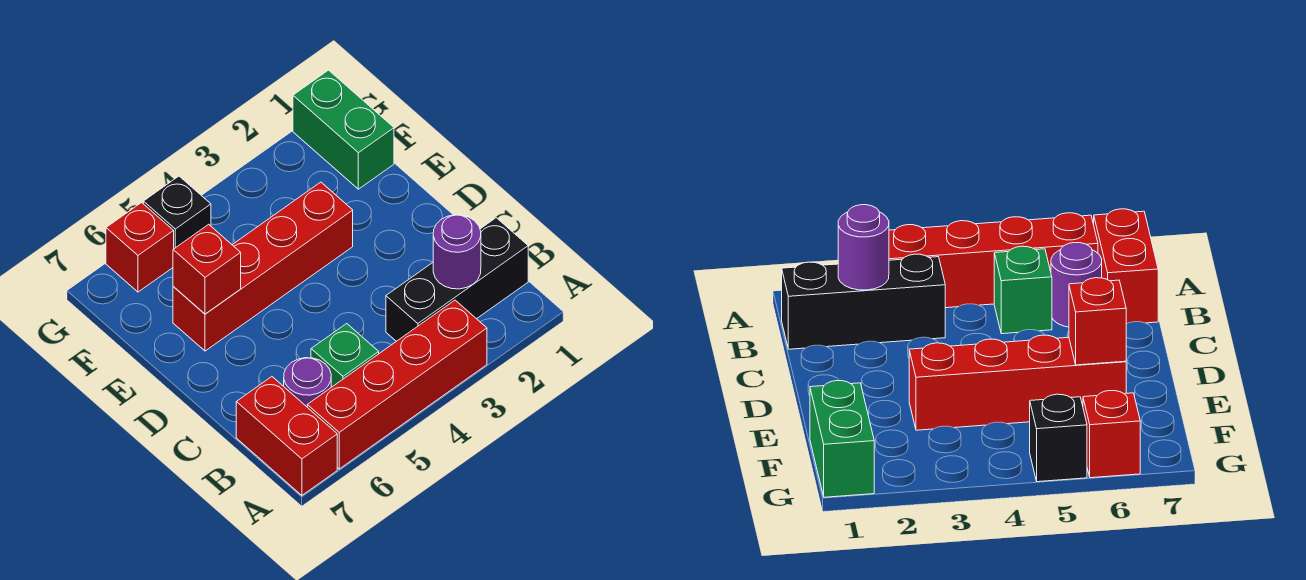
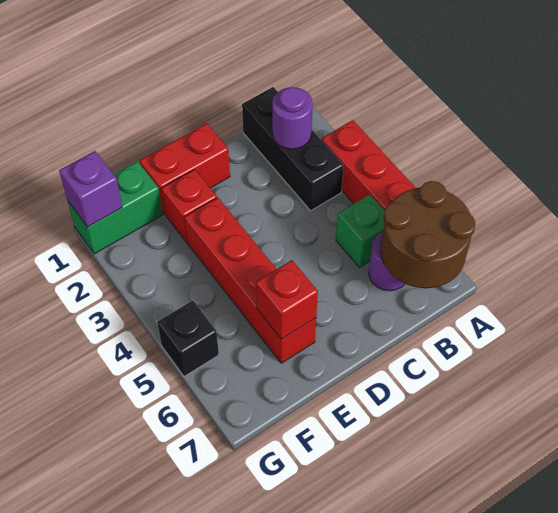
none -> brown 2x2 round brick [381,181,475,288]
red 1x2 brick [236,377,337,495] -> red 1x2 brick moved to [139,123,230,214]
none -> purple 1x1 brick [59,151,122,227]
red 1x1 brick [106,202,174,292] -> red 1x1 brick moved to [161,169,217,242]

